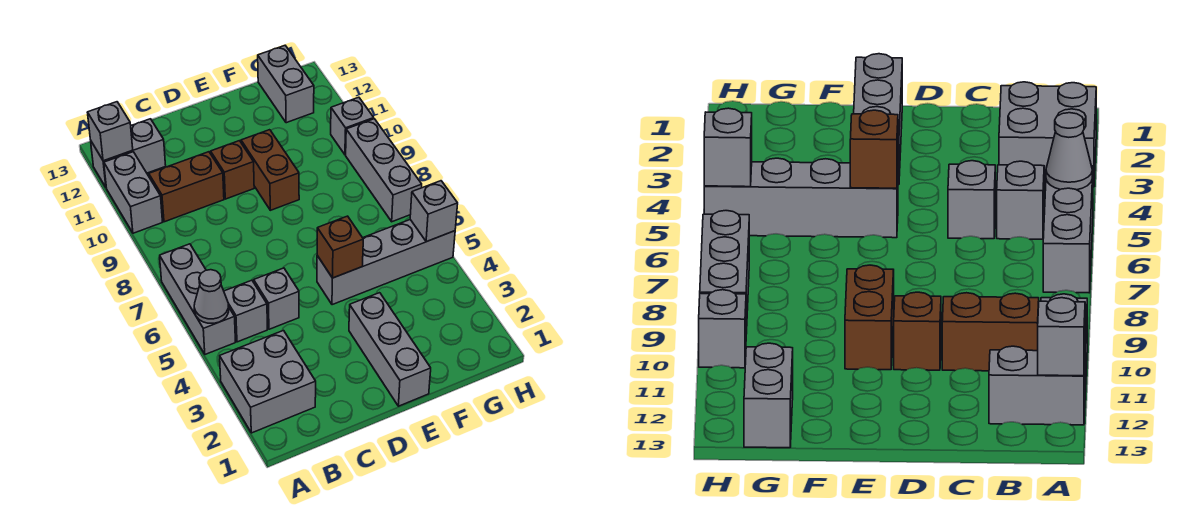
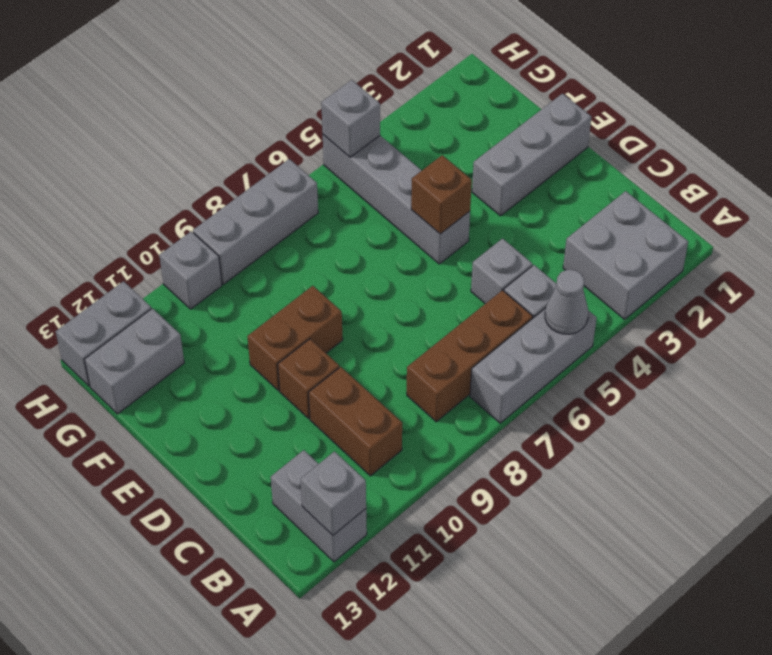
grey 1x2 brick [104,152,162,233] -> grey 1x2 brick moved to [56,281,151,386]
none -> brown 1x3 brick [407,290,533,422]

